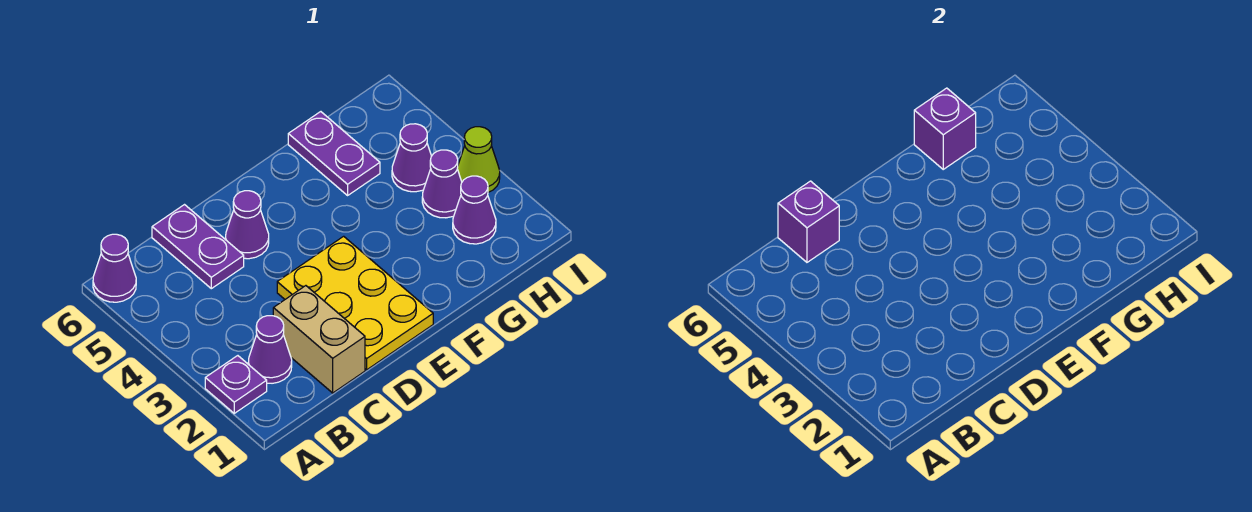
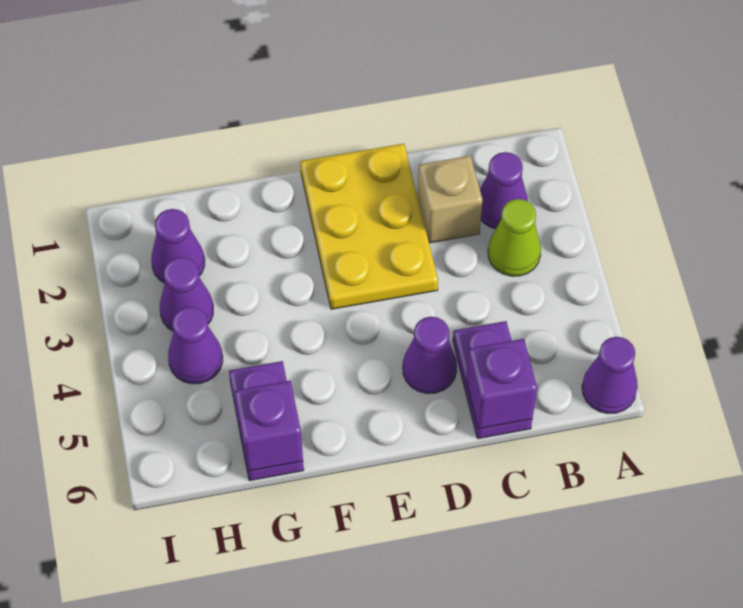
purple 1x1 plate [205,356,267,413] -> none
tan 1x2 brick [273,286,365,393] -> tan 1x1 brick [418,156,483,243]
lime 1x1 cone [457,127,500,192] -> lime 1x1 cone moved to [488,199,541,276]

